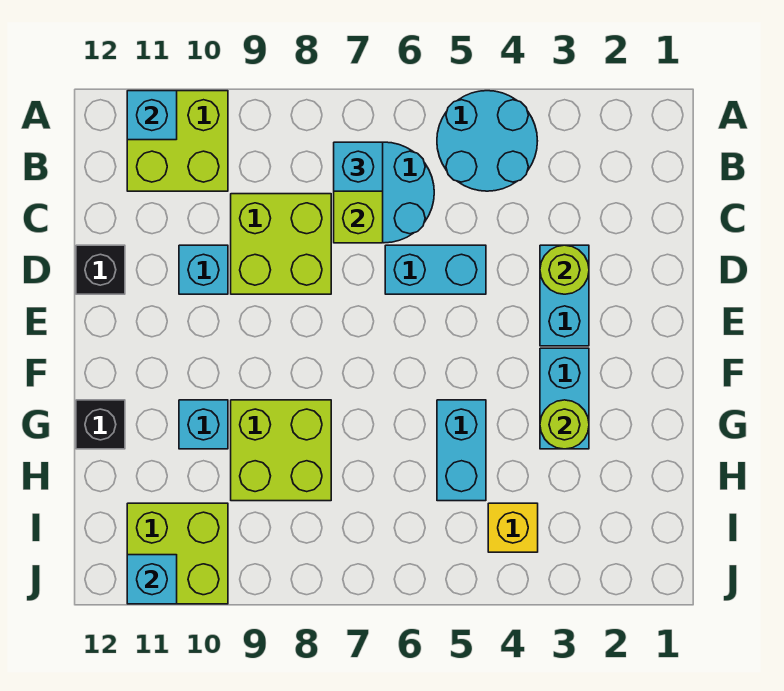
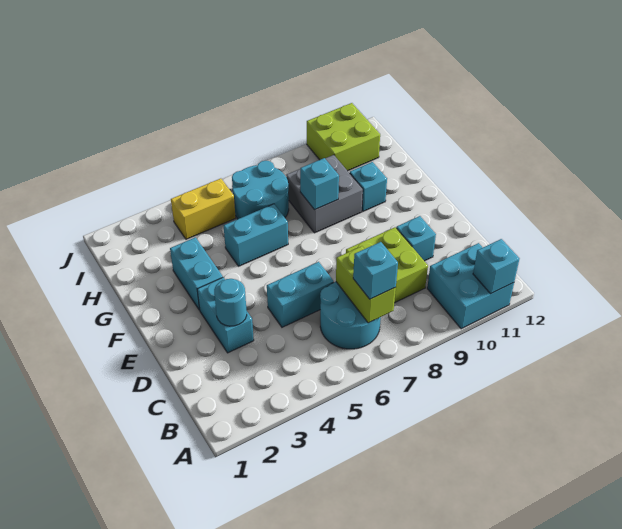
cyan 2x2 round brick [437,91,537,191] -> cyan 2x2 round brick moved to [232,161,289,219]
lime 2x2 brick [127,91,228,191] -> cyan 2x2 brick [427,243,514,329]
lime 1x1 round brick [540,245,589,294] -> cyan 1x1 round brick [214,279,247,326]
black 1x1 brick [76,245,125,294] -> none
lime 1x1 round brick [540,400,589,449] -> none
cyan 1x2 brick [437,400,486,501] -> cyan 1x2 brick turned to [224,204,288,266]
lime 2x2 brick [231,400,331,501] -> grey 2x2 brick [286,155,363,233]
black 1x1 brick [76,400,125,449] -> none
yellow 1x1 brick [488,503,538,552] -> yellow 1x2 brick [171,178,236,239]
cyan 1x1 brick [127,555,177,604] -> cyan 1x1 brick moved to [300,158,339,210]

